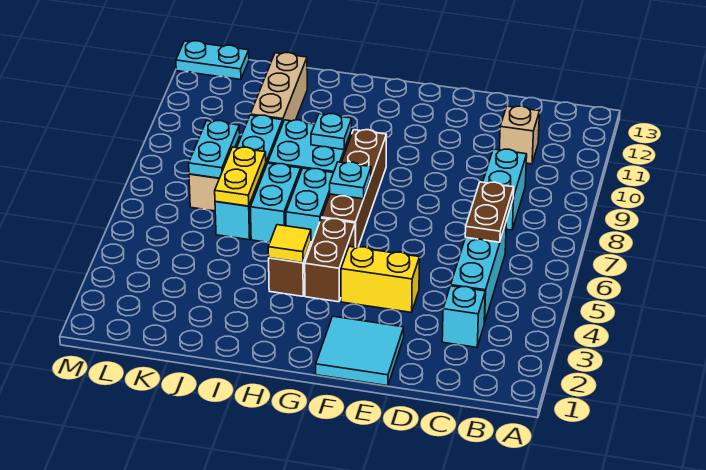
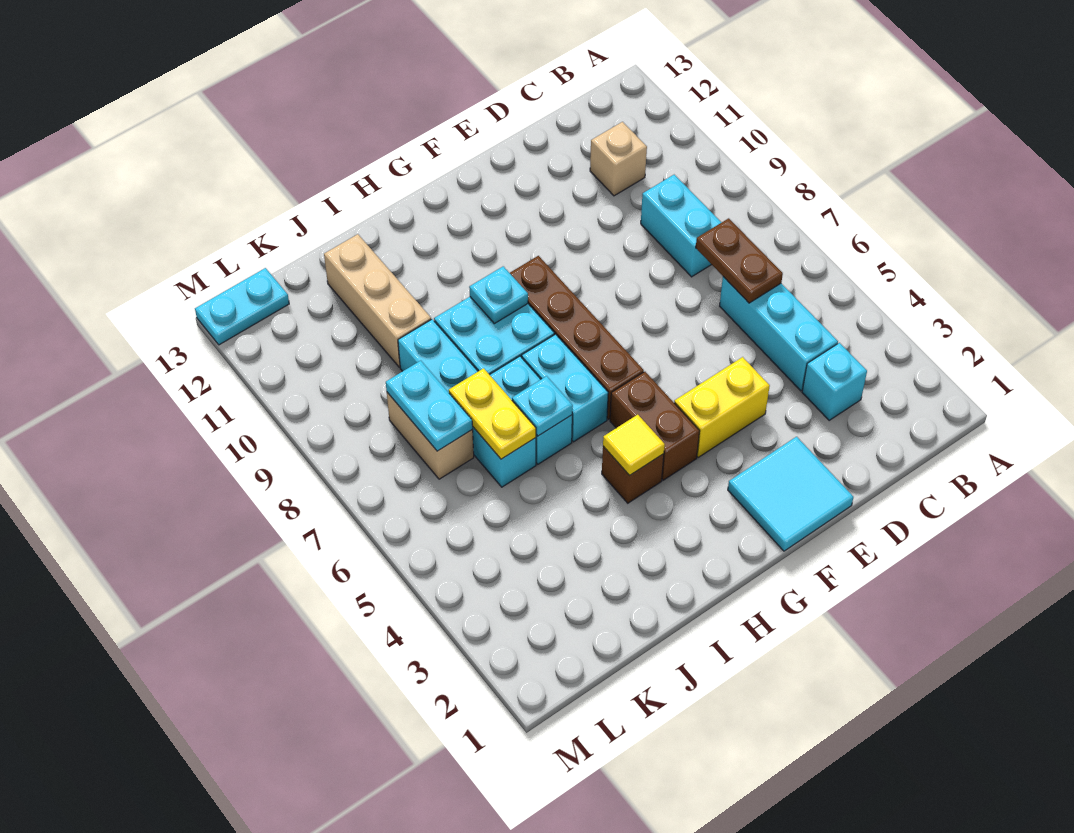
cyan 1x1 plate [330,162,371,199] -> cyan 1x1 plate moved to [512,376,573,436]

